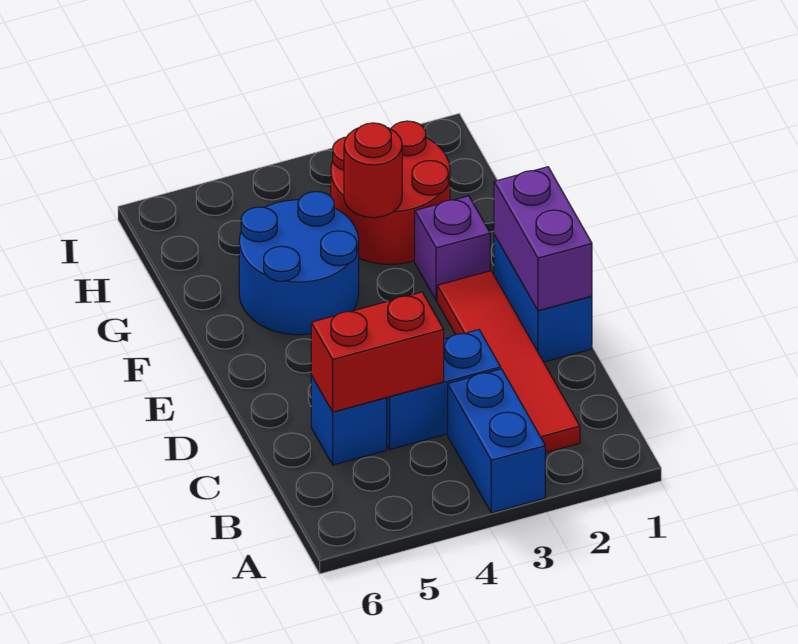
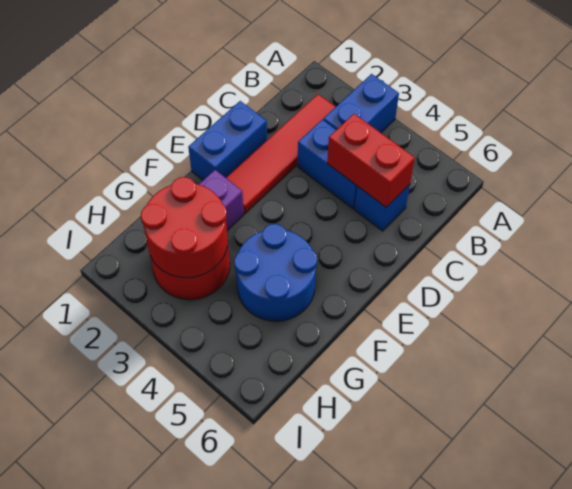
purple 1x2 brick [494,167,592,311] -> none
red 1x1 round brick [344,123,402,218] -> red 2x2 round brick [141,177,228,278]

